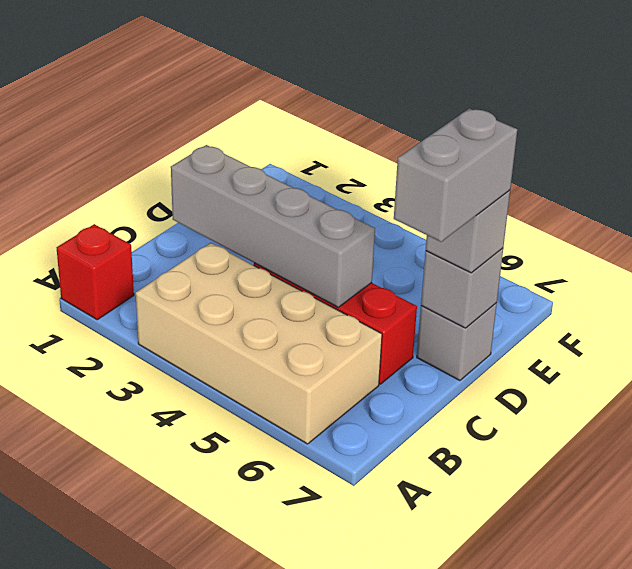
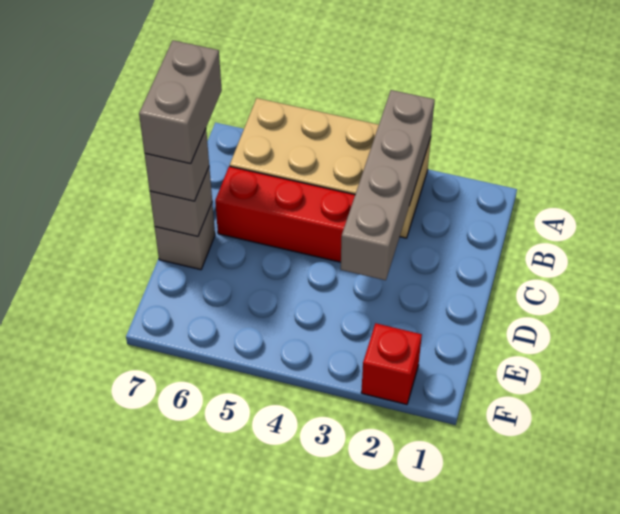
red 1x1 brick [57,224,134,320] -> red 1x1 brick moved to [361,323,422,405]
grey 1x4 brick [171,145,375,307] -> grey 1x4 brick turned to [341,90,435,280]

